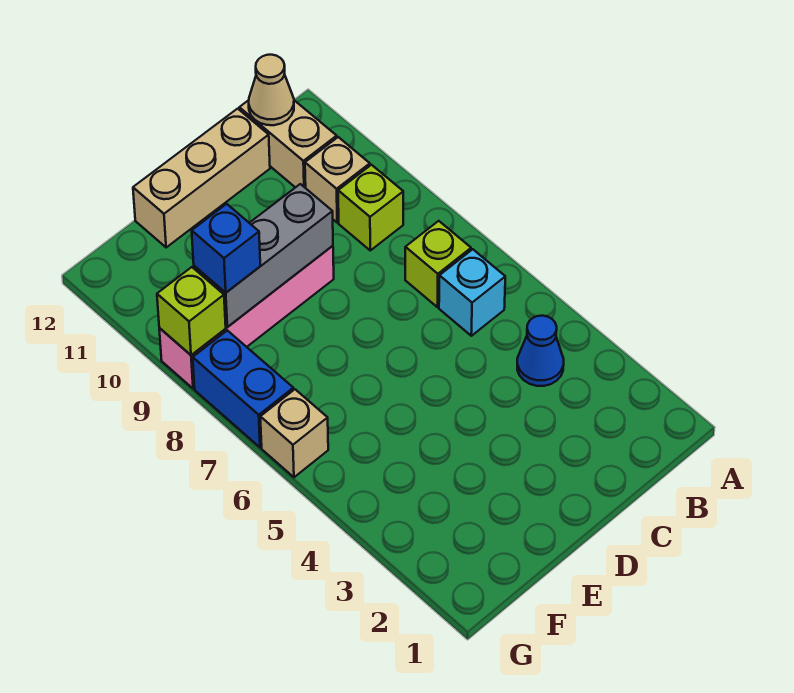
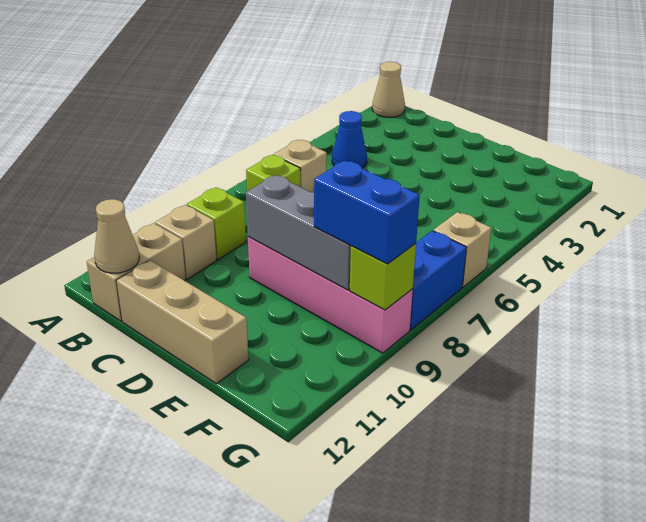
none -> tan 1x1 cone [372,62,405,117]
cyan 1x1 brick [439,249,505,336] -> tan 1x1 brick [274,140,327,193]
blue 1x1 brick [192,204,260,293] -> blue 1x2 brick [314,160,420,264]

